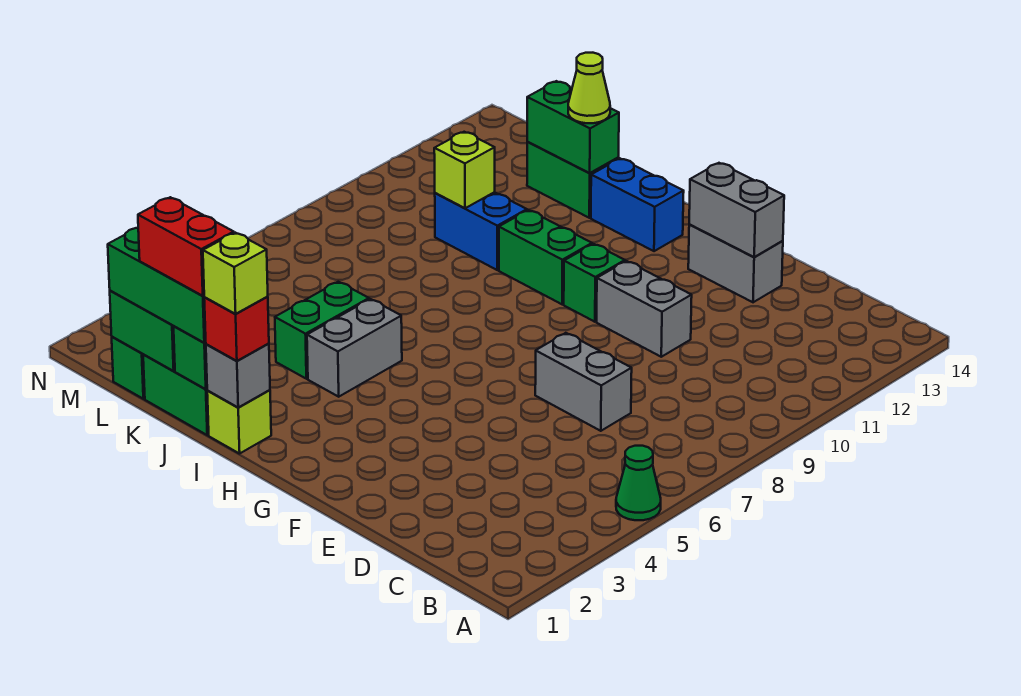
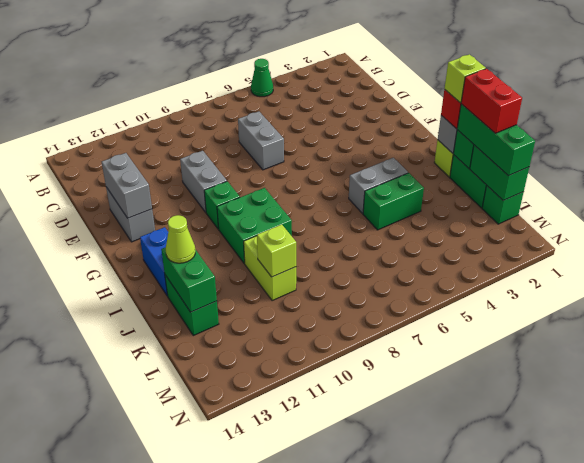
green 1x2 brick [499,210,592,304] -> green 2x2 brick [217,188,292,264]
blue 1x2 brick [435,192,527,270] -> lime 1x2 brick [244,236,296,301]

